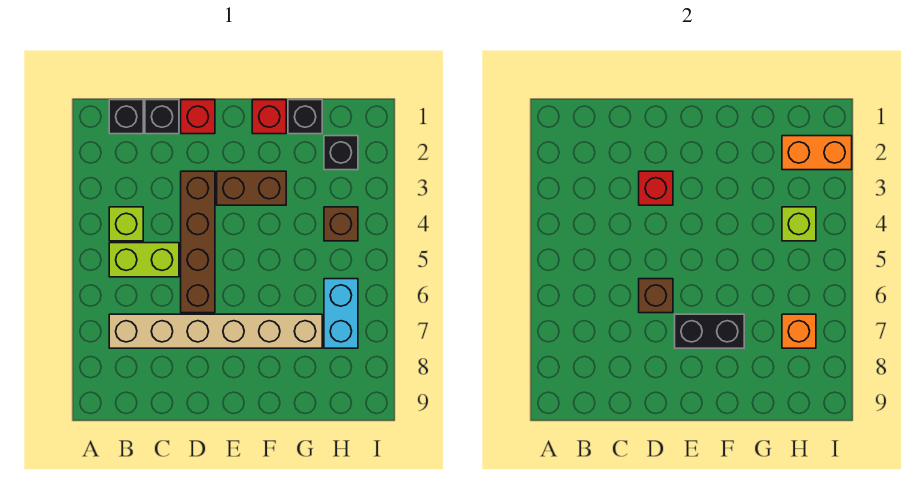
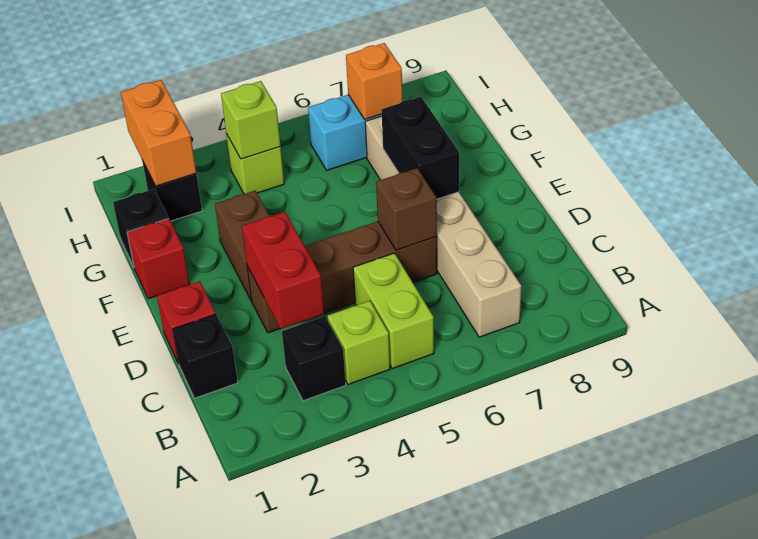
black 1x1 brick [109,100,143,134] -> black 1x1 brick moved to [282,316,346,401]
red 1x1 brick [639,171,673,205] -> red 1x2 brick [242,212,324,329]
brown 1x1 brick [324,207,358,241] -> lime 1x1 brick [226,134,284,194]

